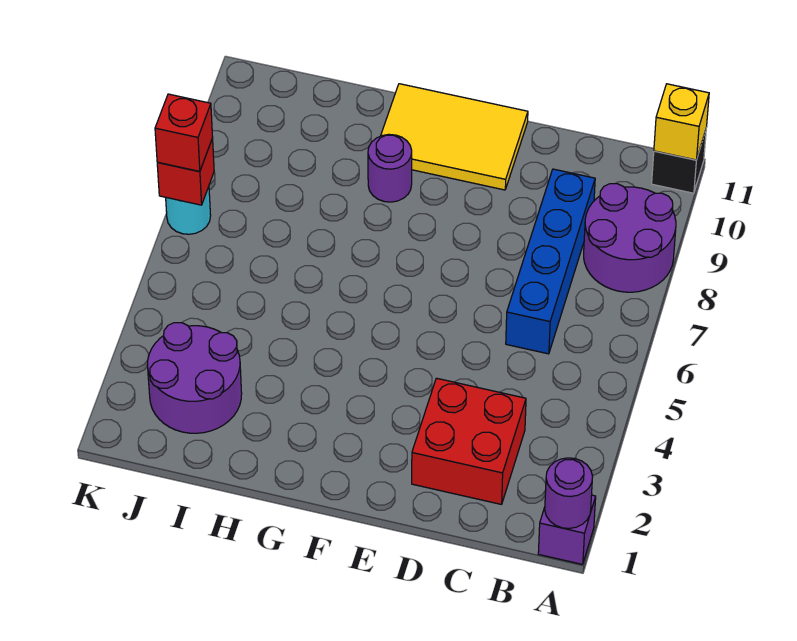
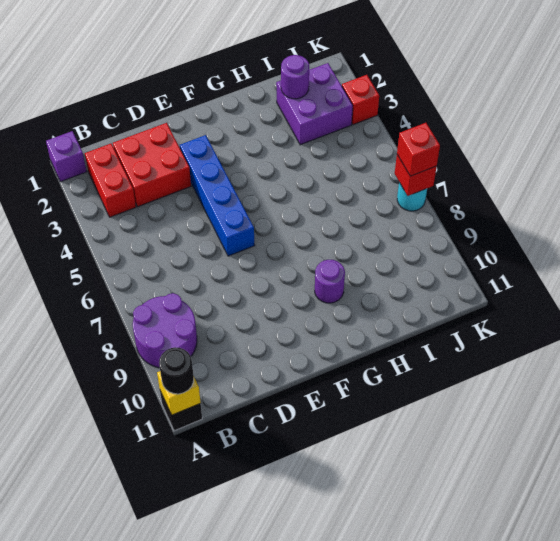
purple 1x1 round brick [545,458,593,528] -> purple 1x1 round brick moved to [281,55,309,99]
none -> black 1x1 round brick [159,347,194,394]
none -> red 1x2 brick [85,144,136,217]
blue 1x4 brick [506,169,595,354] -> blue 1x4 brick moved to [180,135,255,256]
yellow 2x3 tile [381,84,528,190] -> none
purple 2x2 round brick [147,323,242,433] -> purple 2x2 brick [276,63,353,145]
none -> red 1x1 brick [342,75,379,125]

